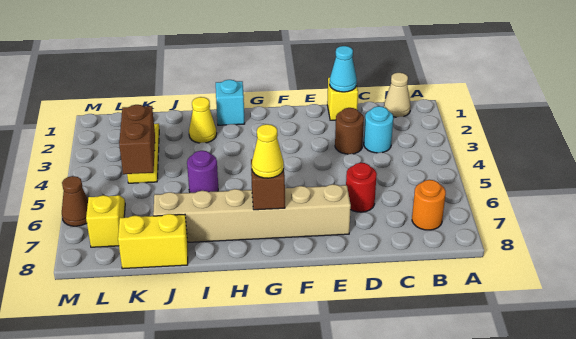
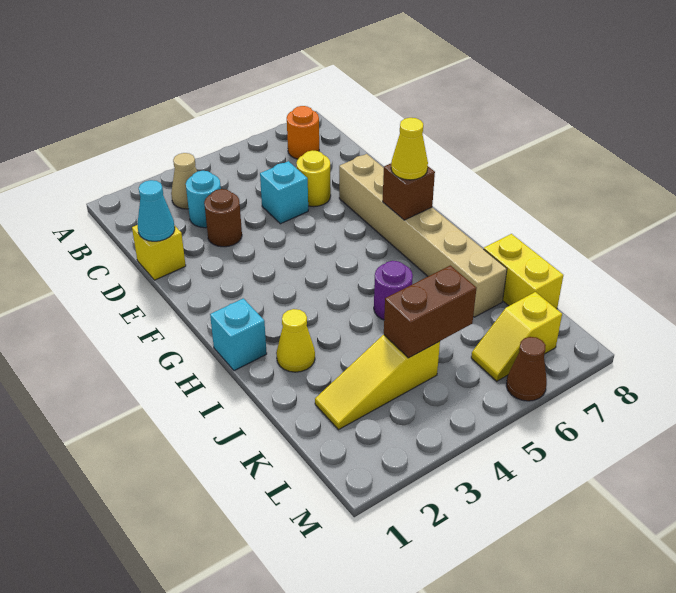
tan 1x1 cone [384,73,411,117] -> tan 1x1 cone moved to [171,153,197,209]
none -> cyan 1x1 brick [260,161,308,224]
red 1x1 round brick [346,163,377,212] -> yellow 1x1 round brick [297,150,331,207]

